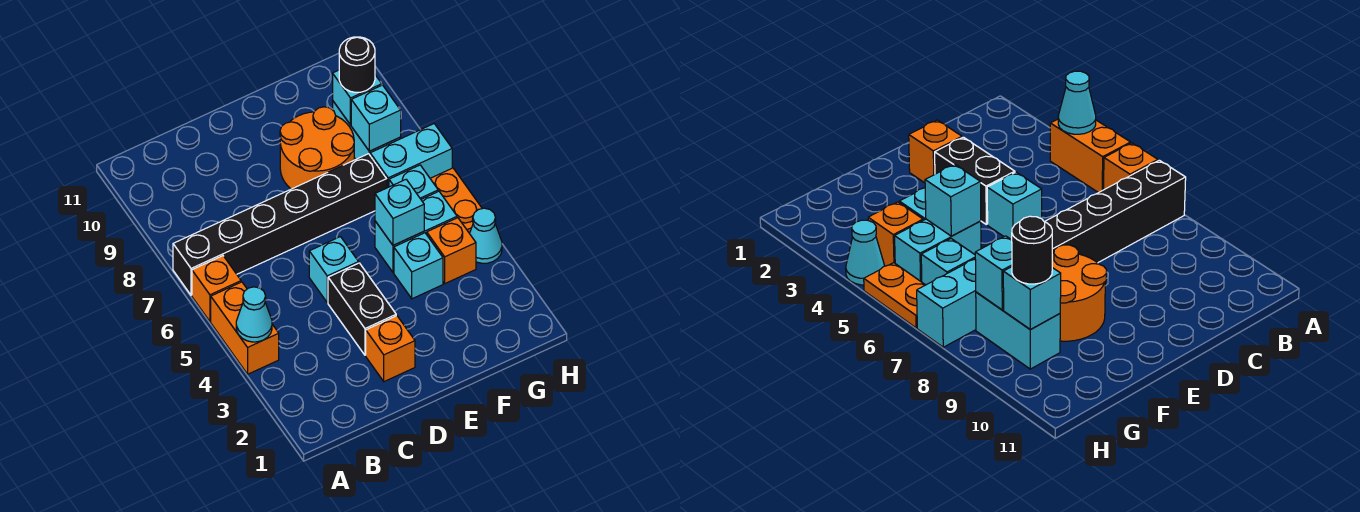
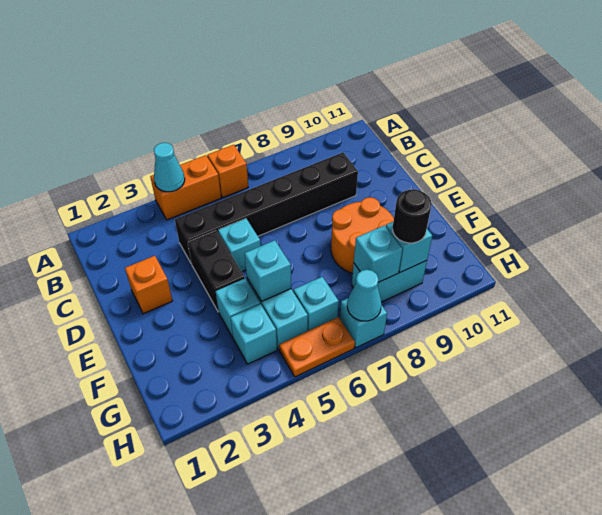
black 1x6 brick [173,154,387,295] -> black 1x6 brick turned to [175,153,358,264]
black 1x2 brick [328,263,396,355] -> black 1x2 brick turned to [188,231,245,312]
orange 1x1 brick [427,218,476,283] -> cyan 1x1 brick [230,304,277,364]
cyan 1x2 brick [370,124,452,188] -> cyan 1x1 brick [340,298,387,348]
cyan 1x1 cone [470,208,502,263] -> cyan 1x1 cone moved to [347,270,381,321]

